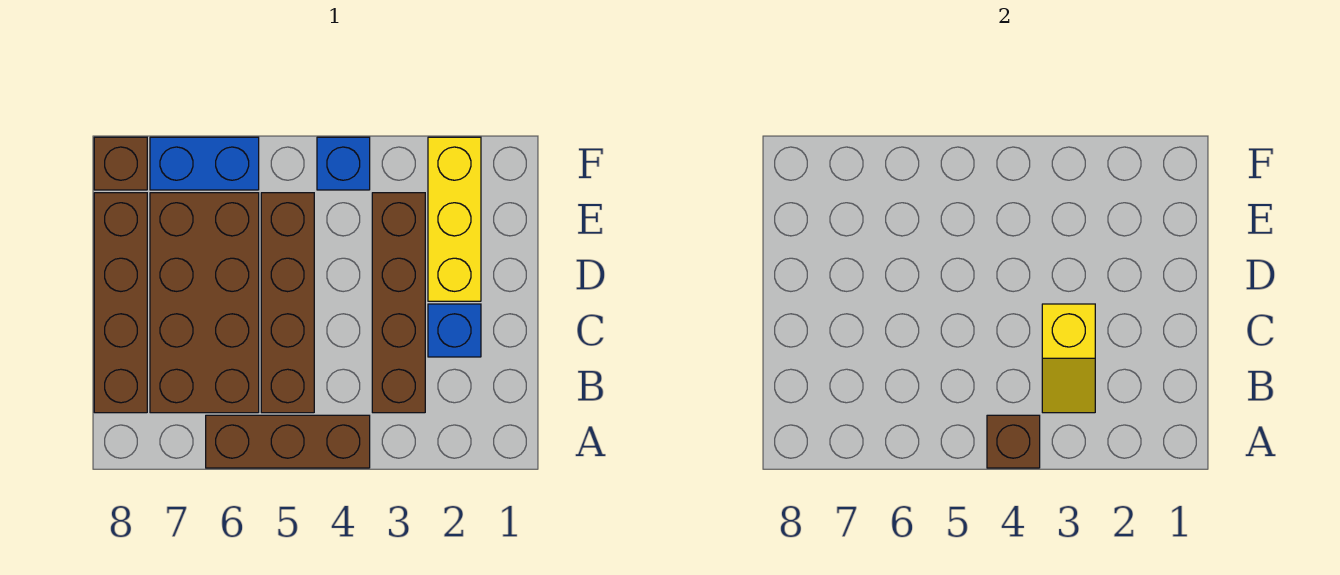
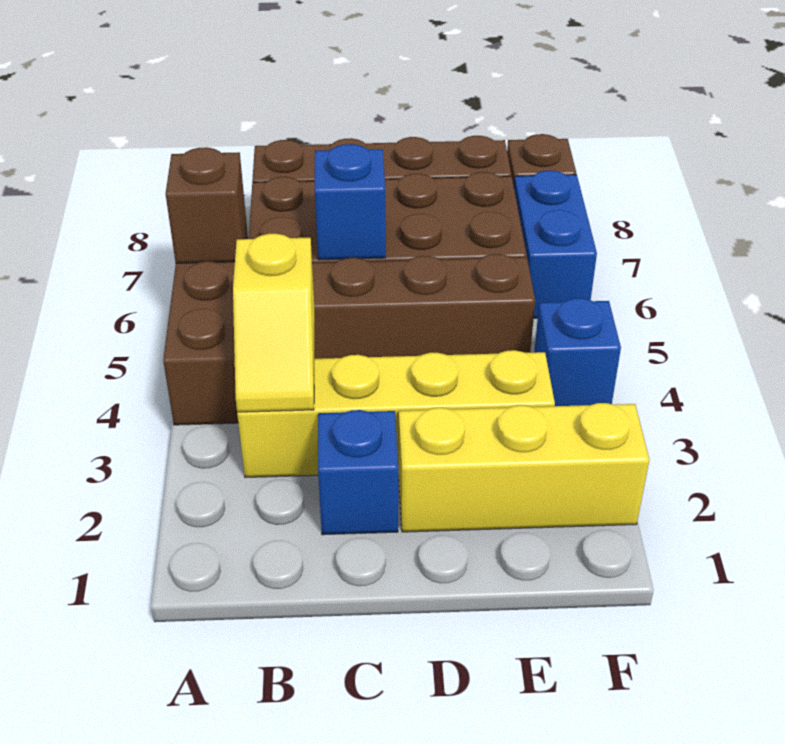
brown 1x1 brick [987,415,1040,468] -> brown 1x1 brick moved to [166,147,246,263]
brown 1x4 brick [372,193,425,413] -> yellow 1x4 brick [237,350,555,477]
yellow 1x2 slope [1042,304,1095,413] -> yellow 1x2 slope turned to [233,234,315,412]
none -> blue 1x1 brick [315,144,386,260]

